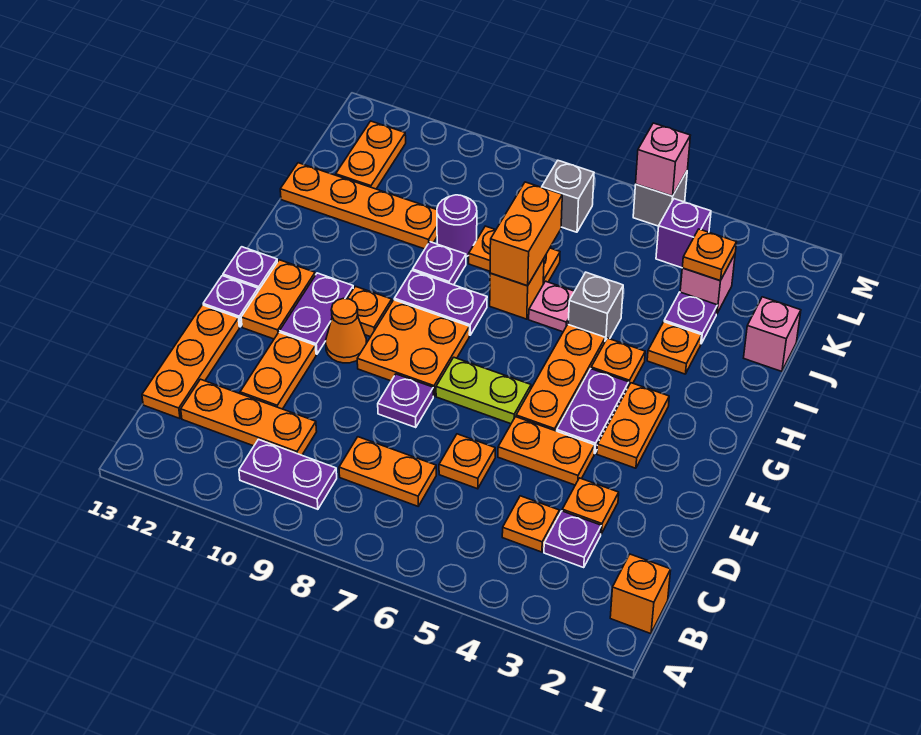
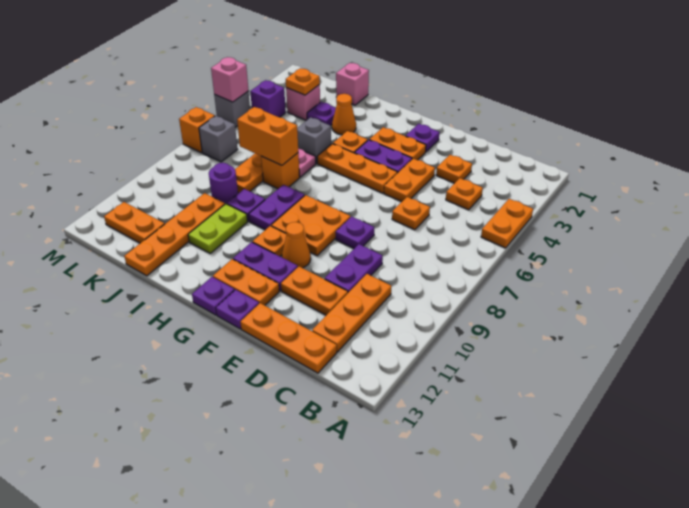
orange 1x1 brick [610,554,671,634] -> orange 1x1 brick moved to [179,107,215,152]
purple 1x2 plate [239,439,337,509] -> purple 1x2 plate moved to [325,244,383,292]
purple 1x1 plate [544,511,601,567] -> purple 1x1 plate moved to [406,124,440,152]
orange 1x2 plate [339,437,436,506] -> orange 1x2 plate moved to [481,199,533,248]
lime 1x2 plate [436,357,531,424] -> lime 1x2 plate moved to [188,204,247,253]
orange 1x1 plate [647,322,702,374] -> orange 1x1 cone [332,94,356,135]

